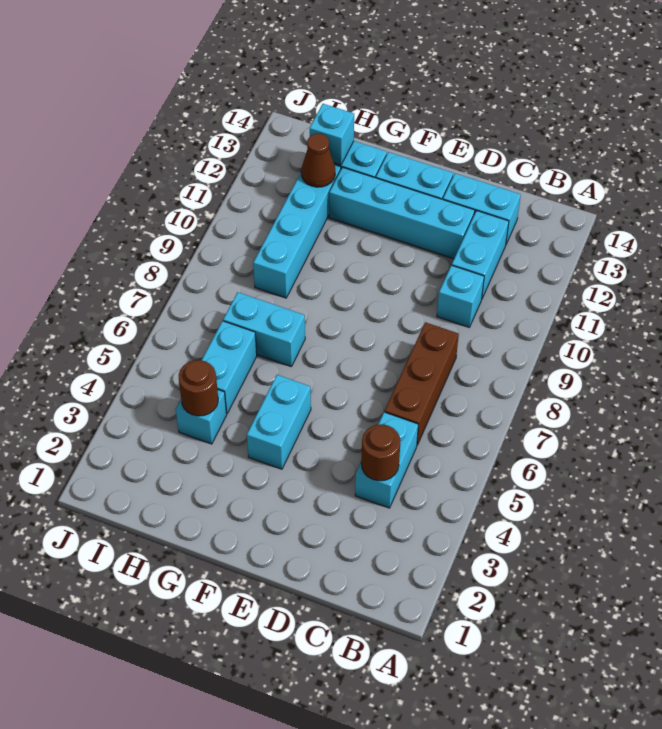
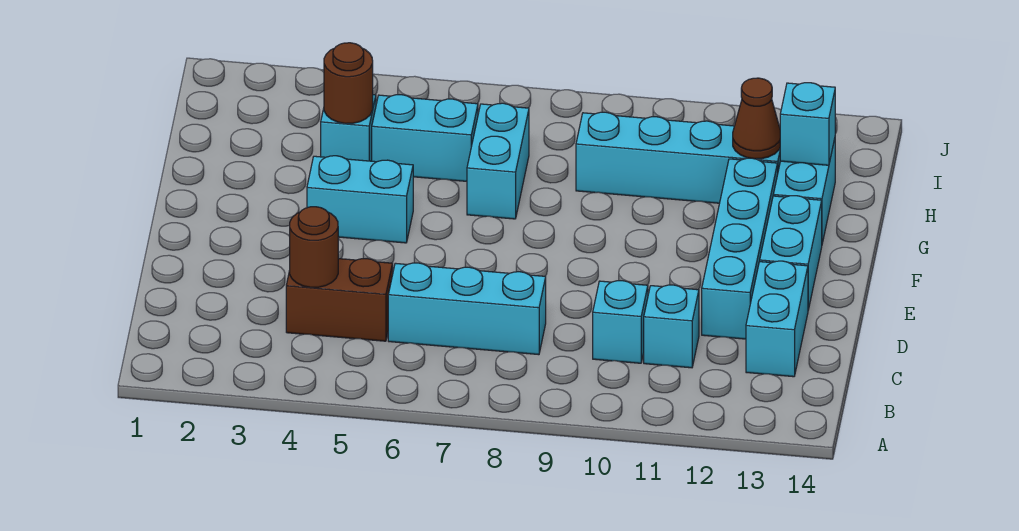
cyan 1x2 brick [355,412,418,508] -> brown 1x2 brick [286,259,393,341]
brown 1x3 brick [385,322,459,445] -> cyan 1x3 brick [388,263,546,355]
cyan 1x2 brick [452,211,509,298] -> cyan 1x1 brick [644,285,699,368]

